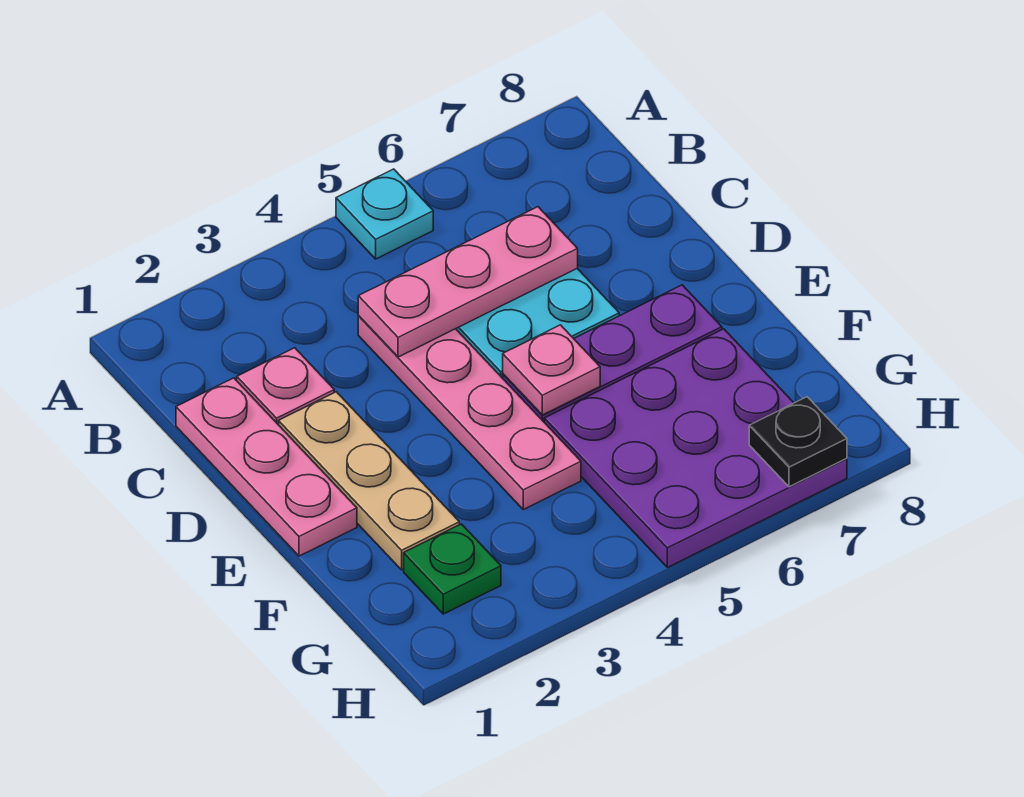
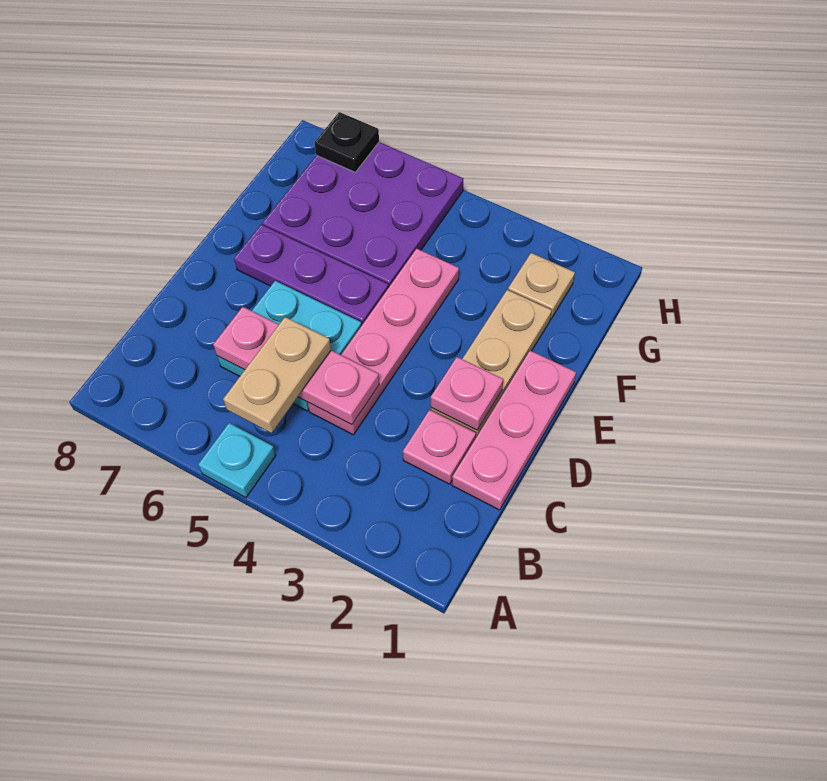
none -> tan 1x2 plate [223,317,331,433]
pink 1x1 plate [503,325,600,415] -> pink 1x1 plate moved to [431,357,503,430]
green 1x1 plate [404,524,501,614] -> tan 1x1 plate [508,253,575,319]

